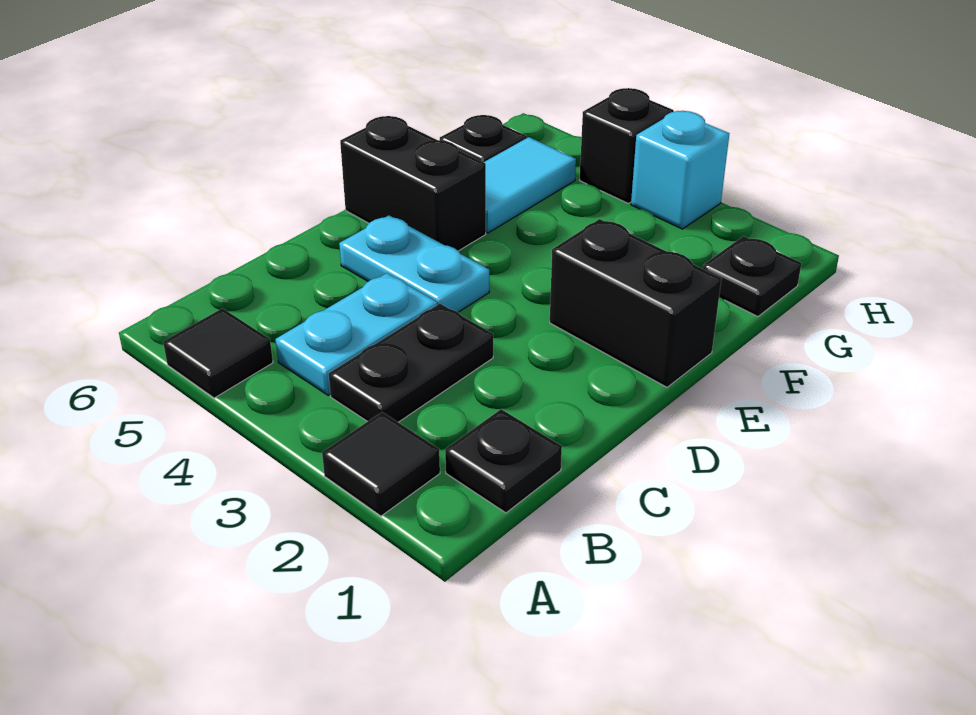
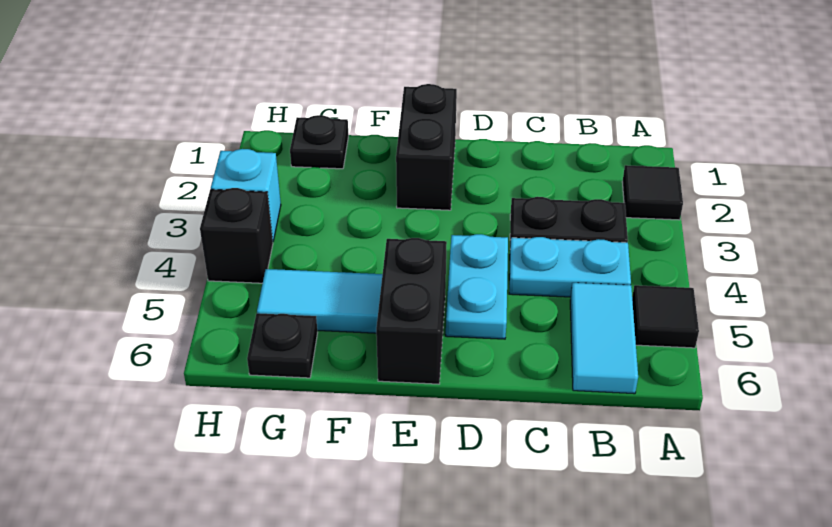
black 1x1 plate [445,409,562,513] -> none
none -> cyan 1x2 tile [570,283,638,394]

